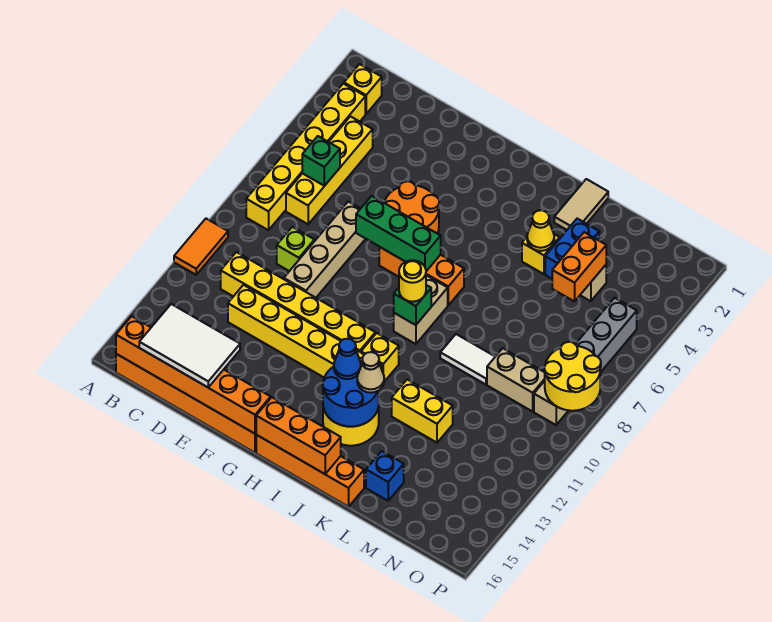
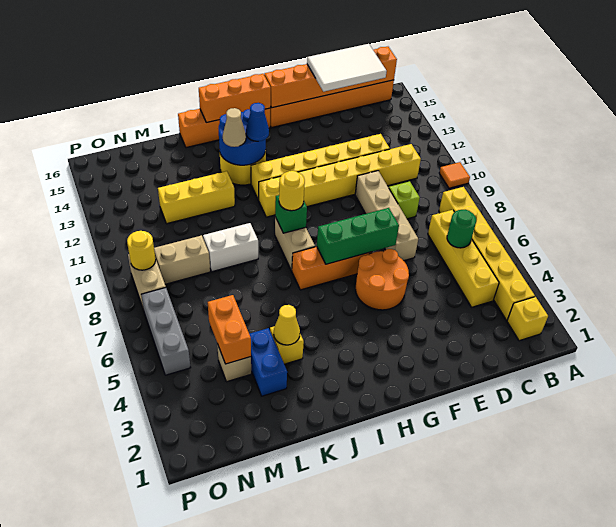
orange 1x2 tile [174,219,228,275] -> orange 1x1 tile [439,162,470,188]
green 1x1 brick [302,136,340,186] -> green 1x1 round brick [447,209,476,248]
tan 1x2 tile [554,179,608,230] -> none
white 1x2 tile [440,334,495,385] -> white 1x2 brick [203,223,258,272]
yellow 1x2 brick [392,379,453,443] -> yellow 1x3 brick [158,171,235,224]
blue 1x1 brick [366,451,404,501] -> none
yellow 2x2 round brick [544,342,601,411] -> yellow 1x1 round brick [127,231,156,270]

